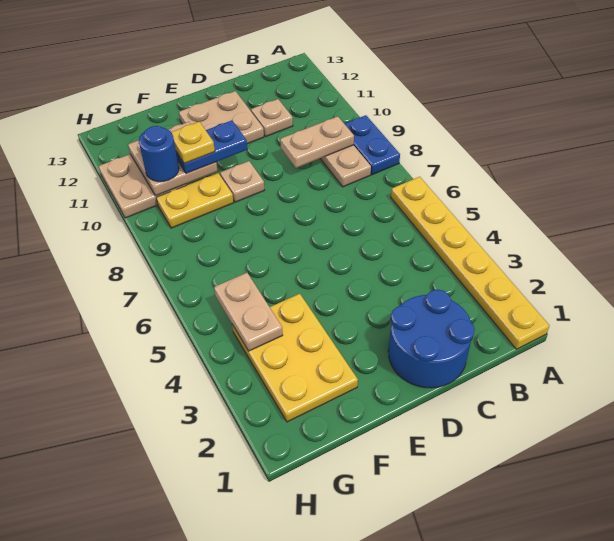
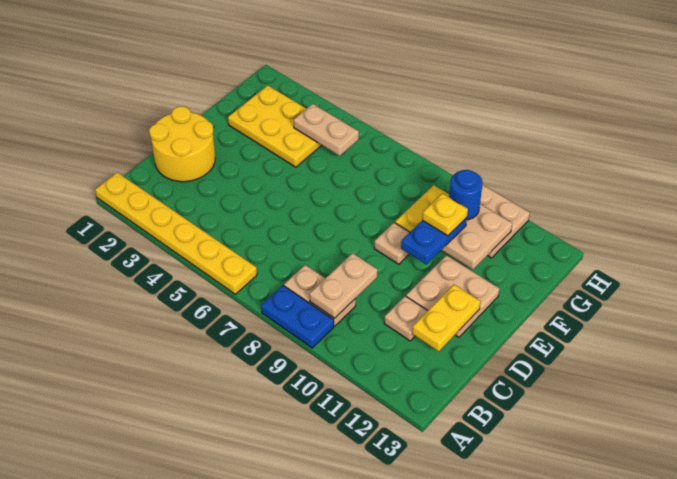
blue 2x2 round brick [388,289,475,388] -> yellow 2x2 round brick [149,106,215,182]
none -> yellow 1x2 plate [412,284,481,351]

